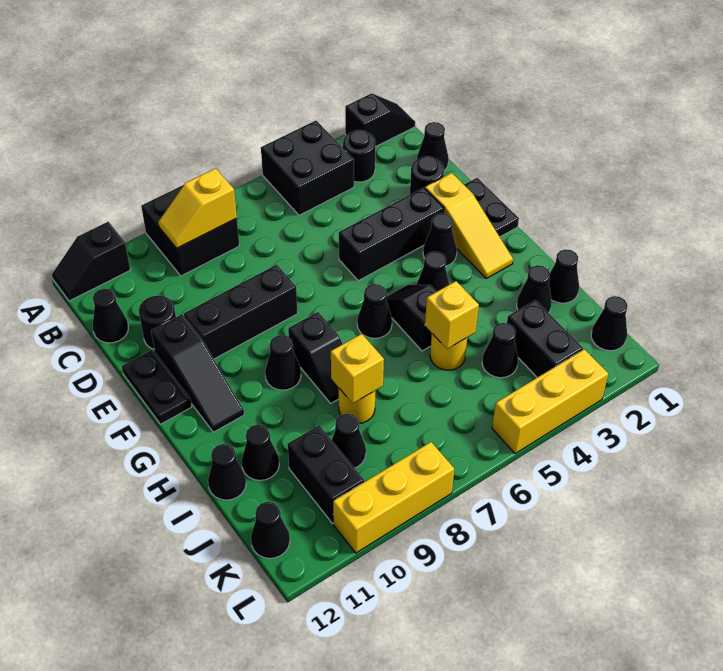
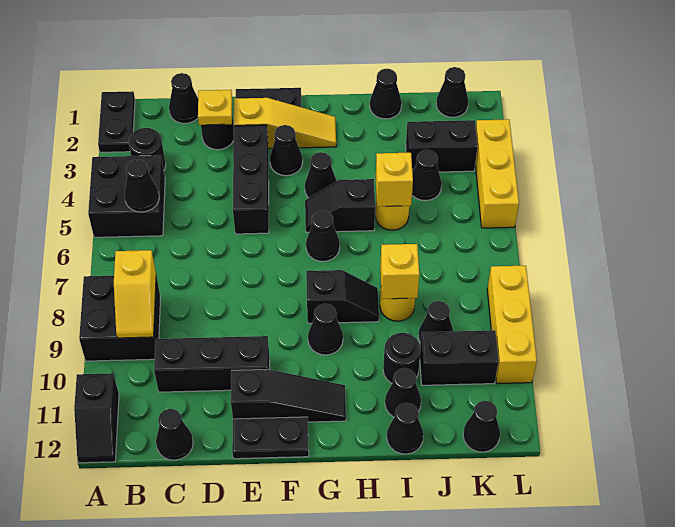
black 1x2 slope [345,93,415,147] -> black 1x2 plate [98,91,135,152]
none -> yellow 1x1 plate [198,90,232,125]
black 1x1 round brick [139,295,176,349] -> black 1x1 round brick moved to [383,333,421,383]
black 1x3 brick [184,265,298,359] -> black 1x3 brick turned to [154,336,270,392]
black 1x1 cone [517,265,552,313] -> black 1x1 cone moved to [124,159,159,212]

